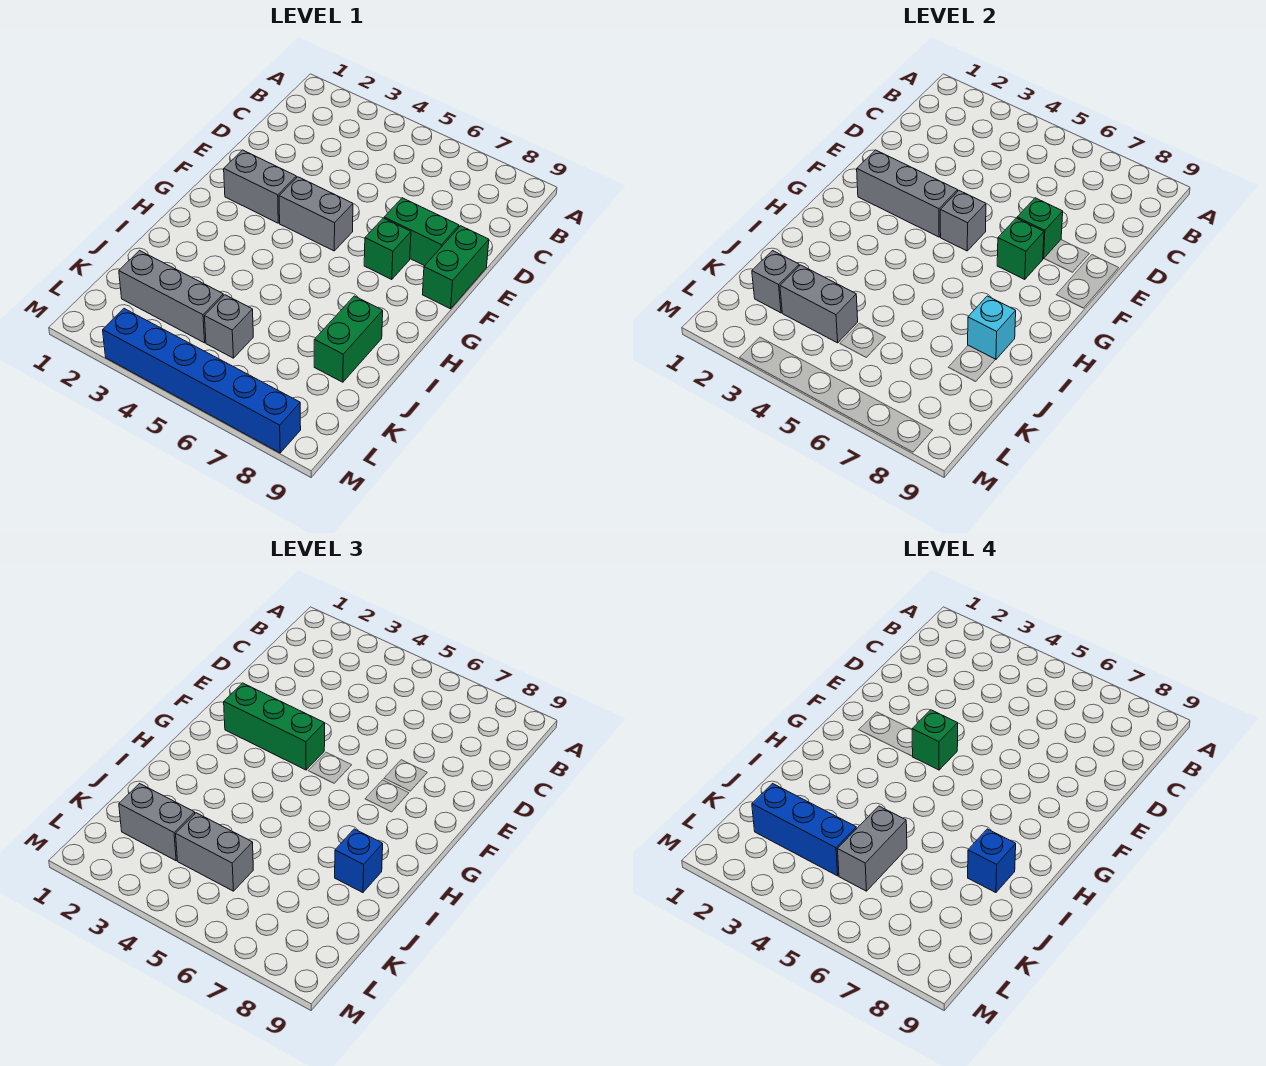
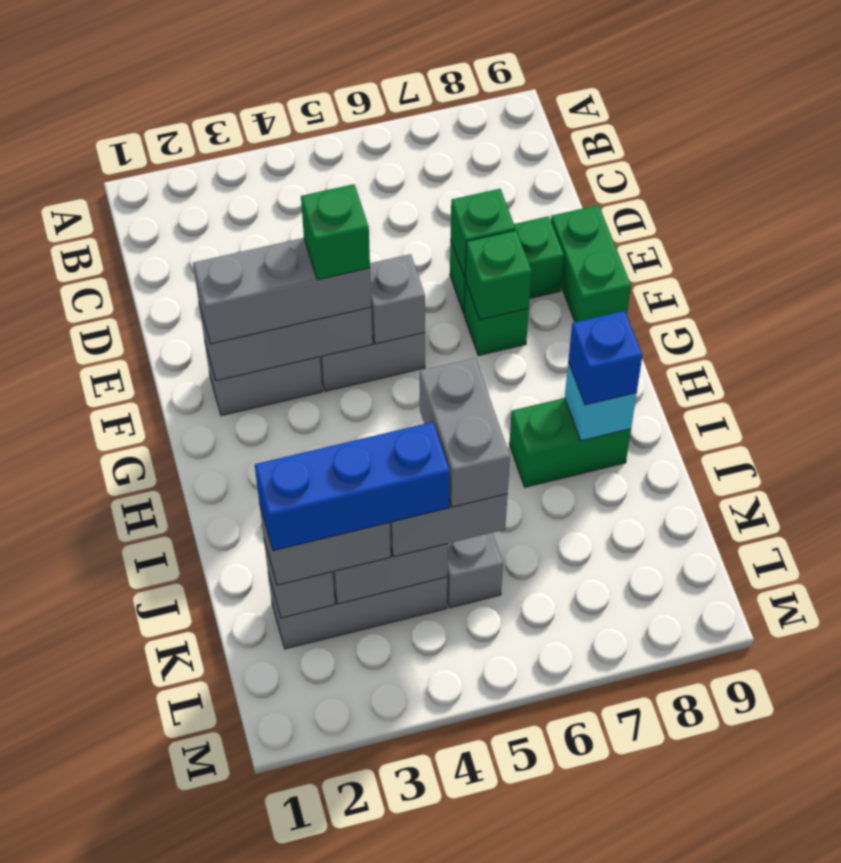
green 1x3 brick [224,683,325,770] -> grey 1x3 brick [193,238,371,344]
green 1x2 brick [314,296,383,382] -> green 1x2 brick turned to [509,398,631,487]
blue 1x1 brick [968,829,1016,893] -> none
blue 1x6 brick [103,309,301,453] -> none

